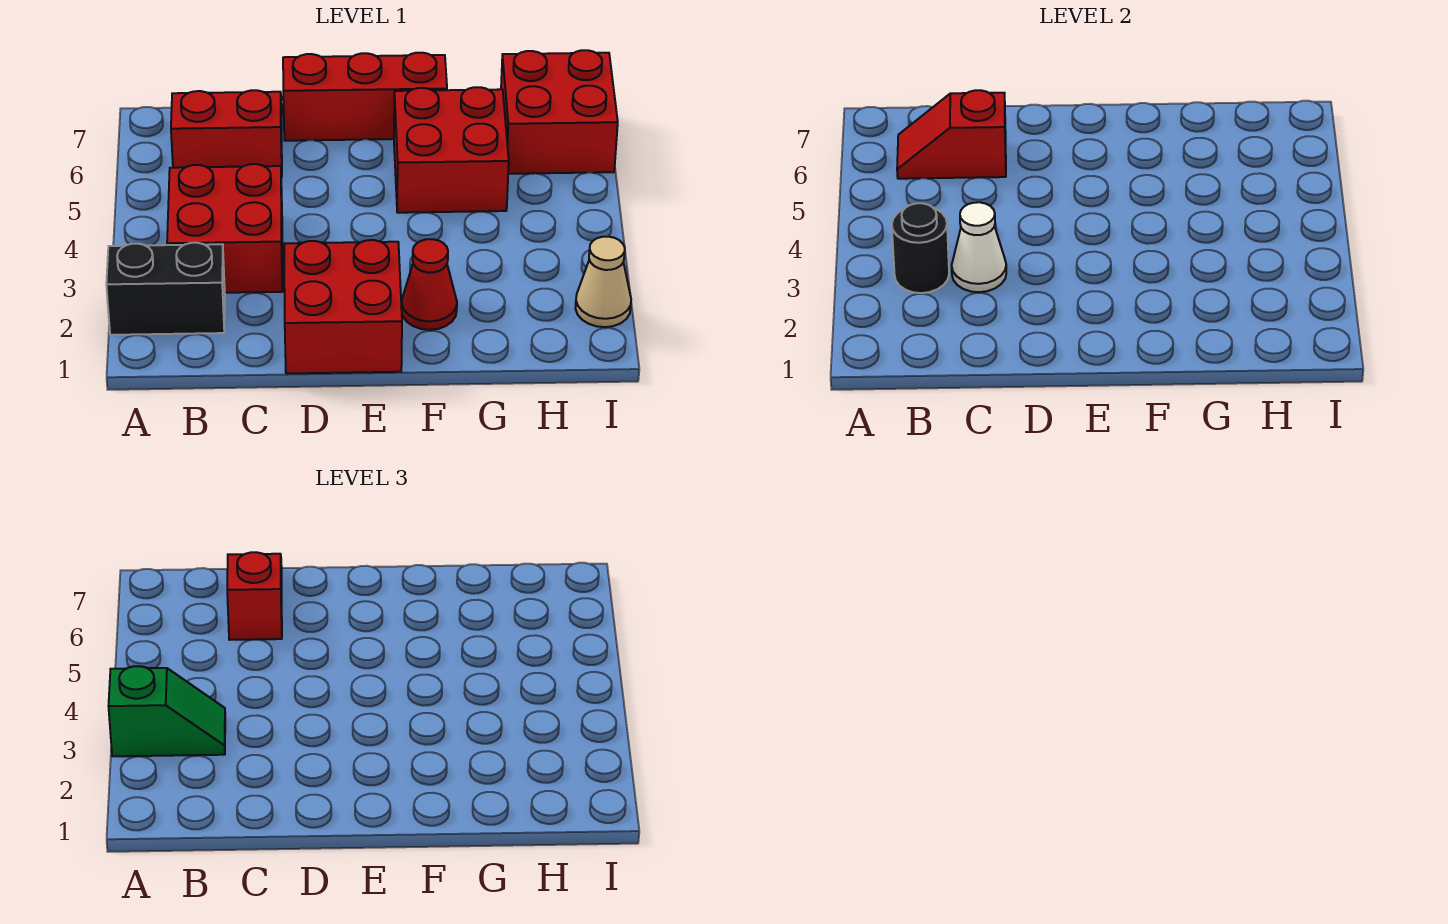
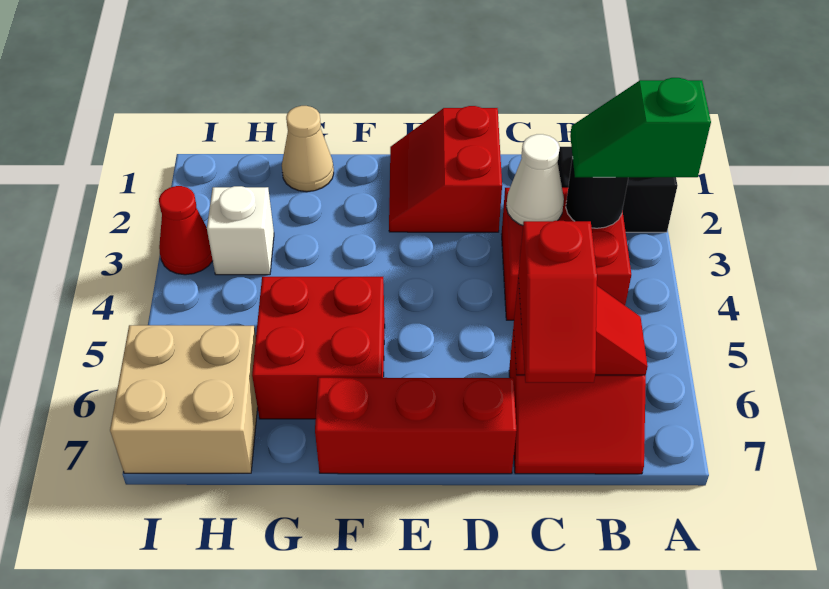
red 2x2 brick [284,240,402,374] -> red 2x2 slope [389,106,502,232]
red 1x1 cone [402,239,457,330] -> red 1x1 cone moved to [159,186,213,275]
none -> white 1x1 brick [207,186,274,275]
red 2x2 brick [501,50,618,174] -> tan 2x2 brick [110,325,258,473]
tan 1x1 cone [575,237,631,327] -> tan 1x1 cone moved to [282,106,334,192]

